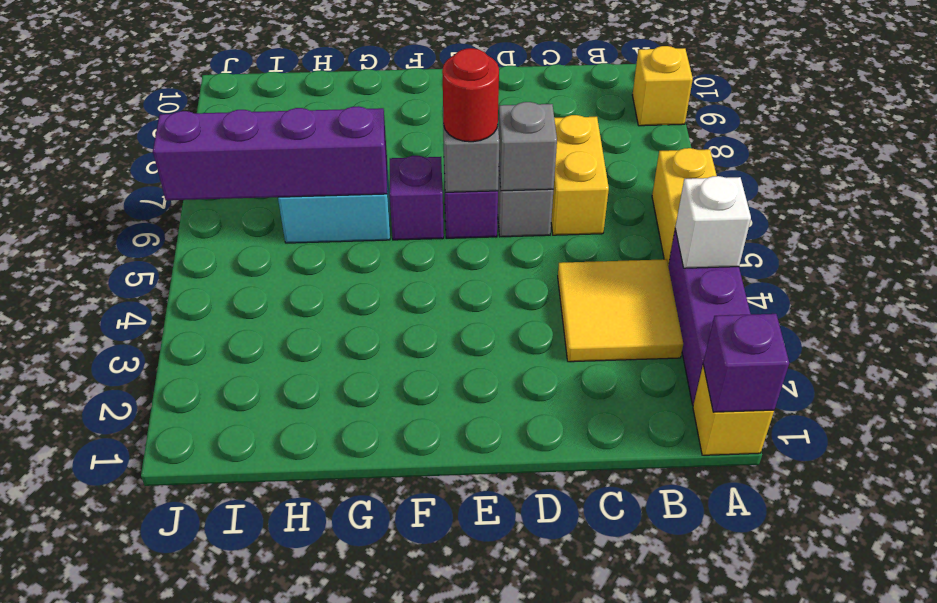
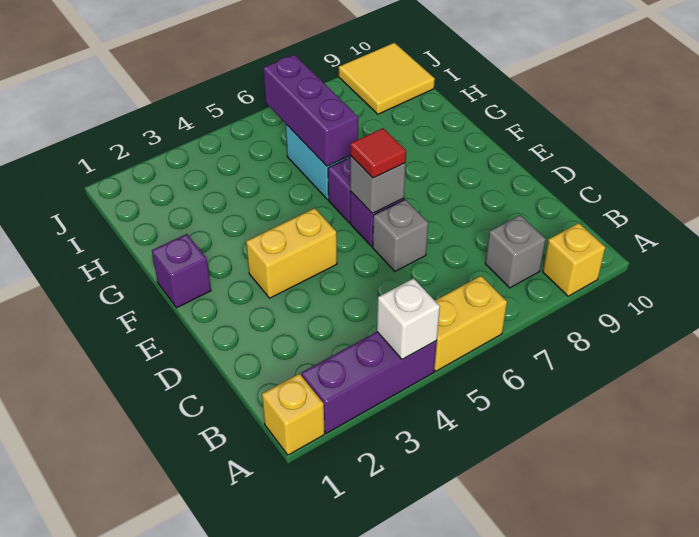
purple 1x1 brick [703,314,789,412] -> purple 1x1 brick moved to [152,234,211,308]
yellow 2x2 tile [558,259,683,362] -> yellow 2x2 tile moved to [339,43,435,114]
yellow 1x2 brick [551,115,609,235] -> yellow 1x2 brick moved to [246,208,337,298]
grey 1x1 brick [498,102,557,191] -> grey 1x1 brick moved to [485,215,546,288]
red 1x1 round brick [442,48,499,142] -> red 1x1 tile [350,128,406,178]
purple 1x4 brick [153,106,387,200] -> purple 1x3 brick [263,55,358,166]

